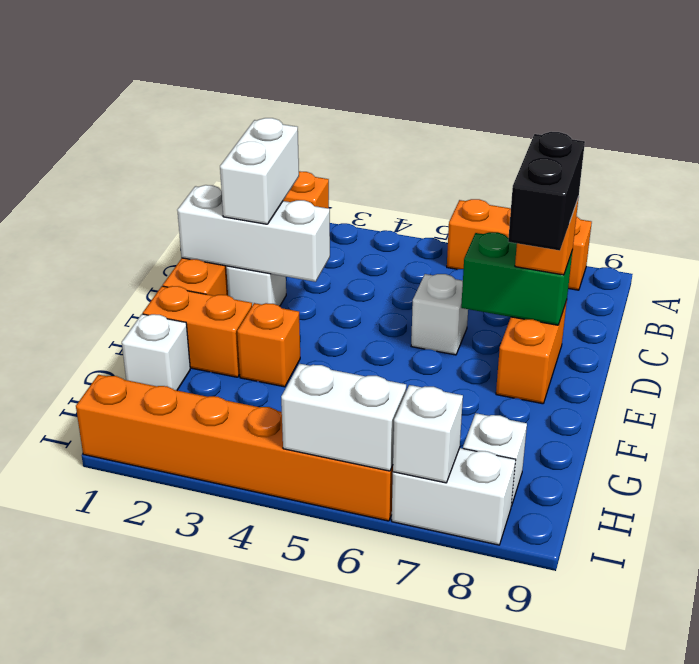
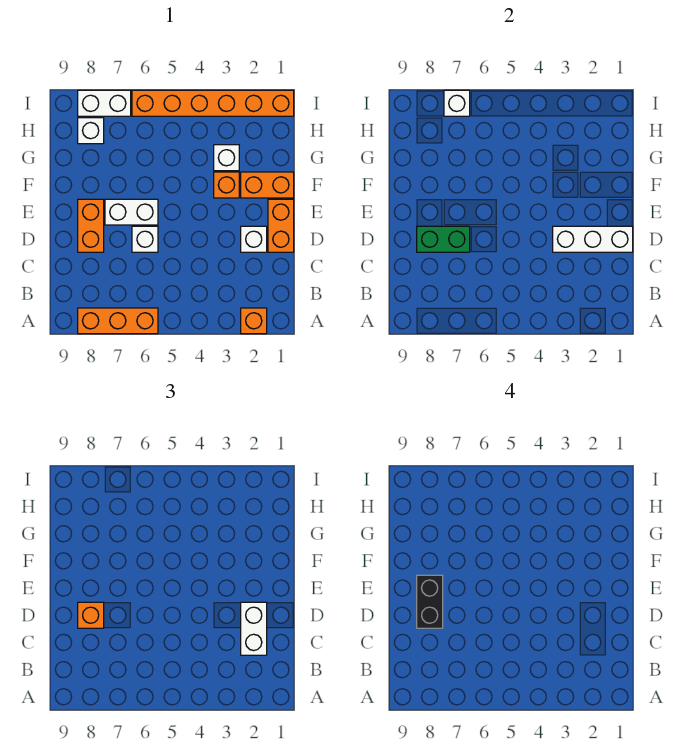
white 1x1 brick [122,314,190,390] -> white 1x1 brick moved to [214,145,239,171]
white 1x2 brick [281,364,406,471] -> white 1x2 brick moved to [105,199,158,225]

